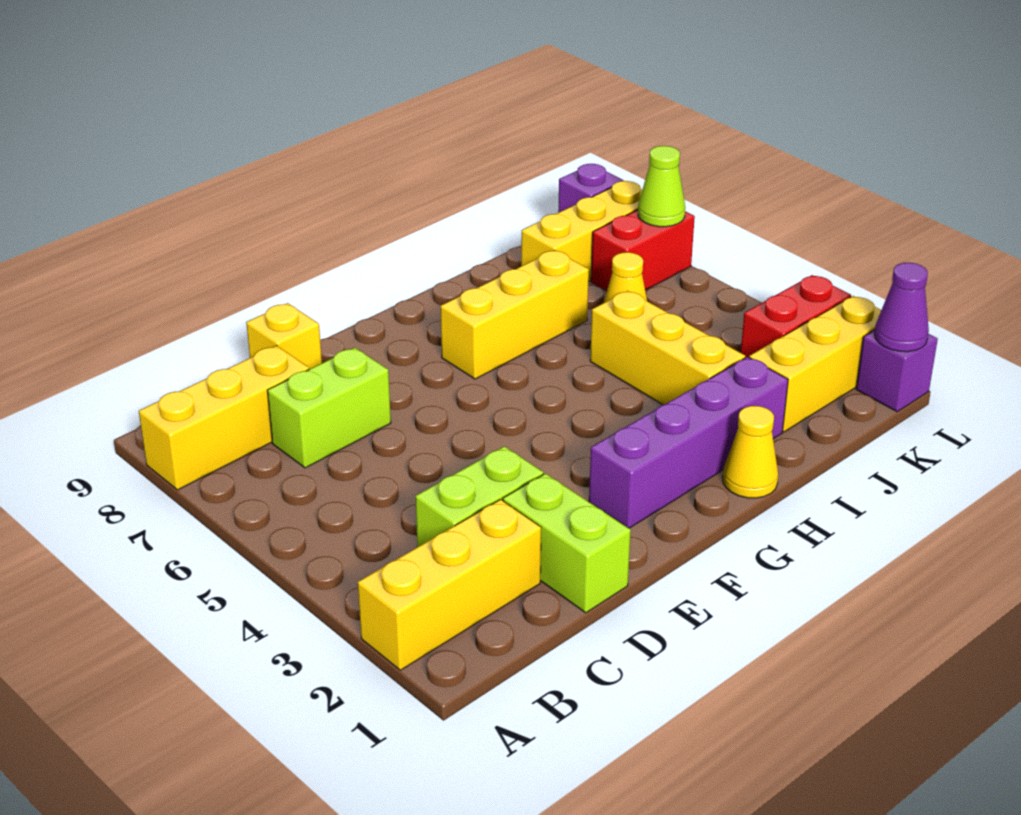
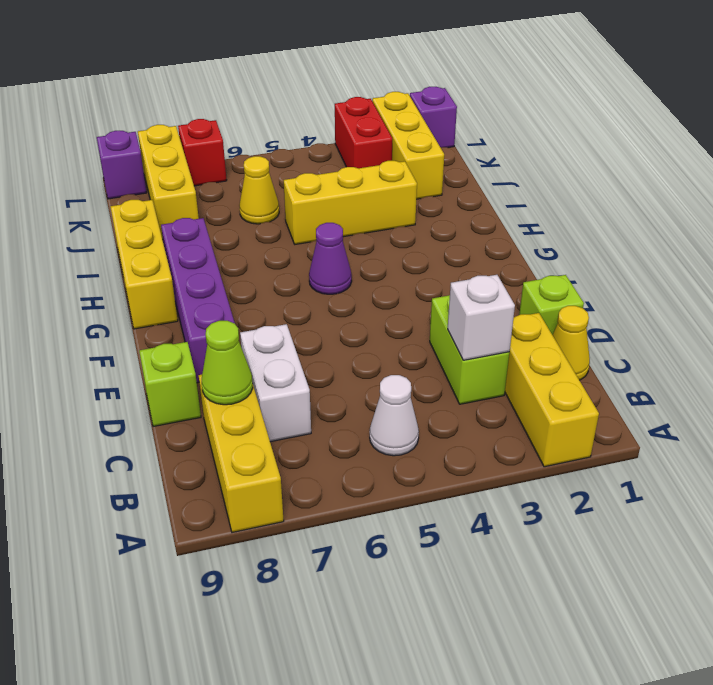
none -> white 1x1 cone [370,375,419,456]
none -> white 1x1 brick [448,275,515,360]
lime 1x2 brick [267,347,391,468] -> white 1x2 brick [240,324,311,442]
lime 1x2 brick [503,474,631,613] -> lime 1x1 brick [519,275,584,335]
yellow 1x1 brick [246,303,322,369] -> lime 1x1 brick [139,342,201,427]
purple 1x4 brick [589,357,788,528] -> purple 1x4 brick moved to [161,218,235,383]
yellow 1x3 brick [441,250,589,379] -> yellow 1x3 brick moved to [110,200,178,329]
yellow 1x1 cone [723,406,778,498] -> yellow 1x1 cone moved to [553,306,590,380]
red 1x2 brick [591,210,695,291] -> red 1x1 brick [178,119,227,186]
purple 1x1 cone [874,263,929,352] -> purple 1x1 cone moved to [309,223,352,294]
lime 1x1 cone [638,146,685,227] -> lime 1x1 cone moved to [202,321,253,405]

